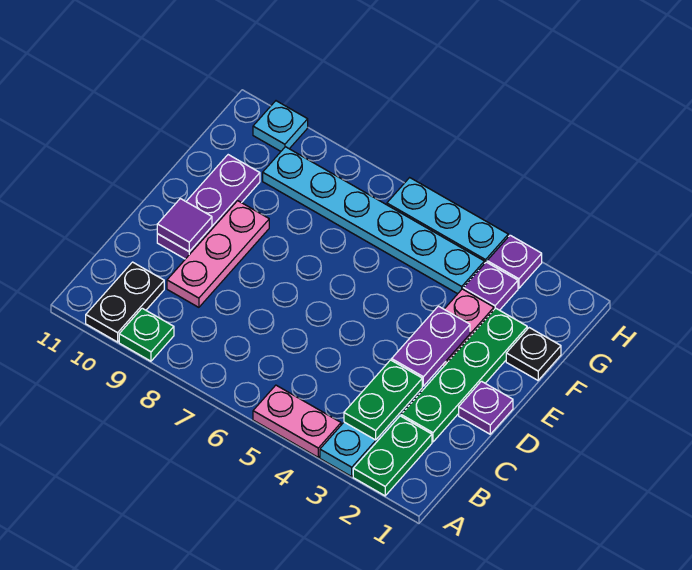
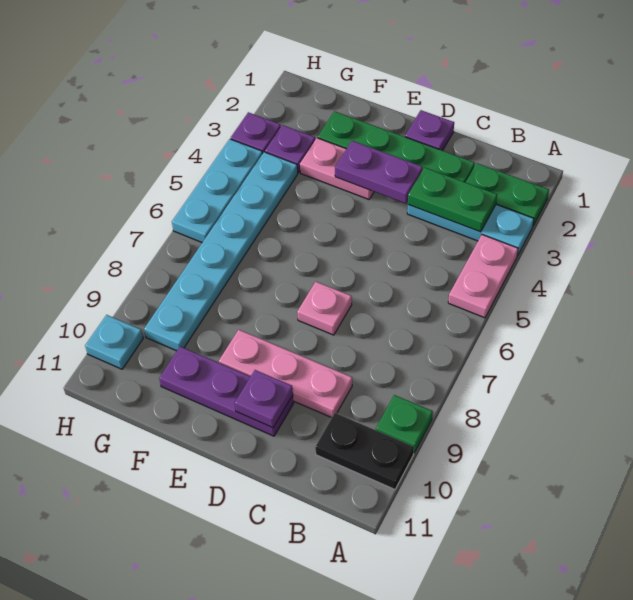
none -> pink 1x1 plate [297,282,352,335]
purple 1x1 tile [157,199,212,252] -> purple 1x1 plate [235,370,293,428]
black 1x1 plate [506,328,561,380] -> none

